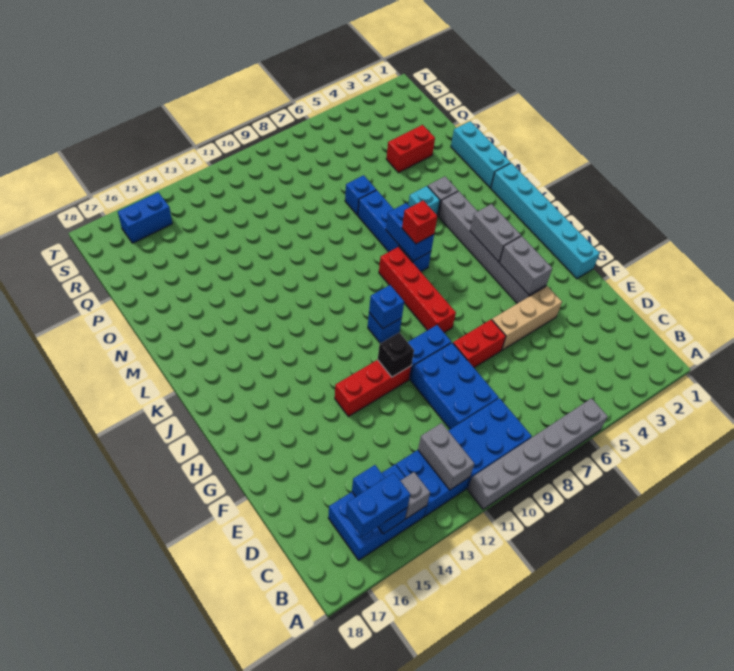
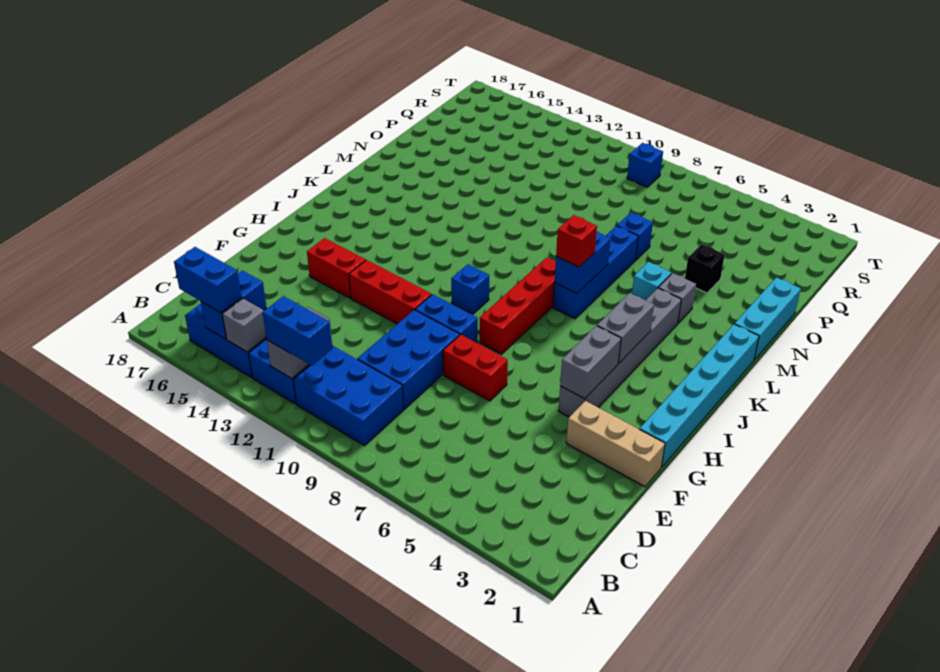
grey 1x6 brick [468,398,608,509] -> none
tan 1x3 brick [492,286,562,350] -> tan 1x3 brick moved to [566,401,665,487]
black 1x1 brick [378,332,414,377] -> black 1x1 brick moved to [685,244,725,293]
blue 1x1 brick [369,285,404,328] -> blue 1x1 brick moved to [627,143,663,187]
red 1x2 brick [386,125,435,173] -> red 1x2 brick moved to [307,238,366,298]
blue 1x2 brick [118,192,172,243] -> blue 1x2 brick moved to [263,296,332,365]

